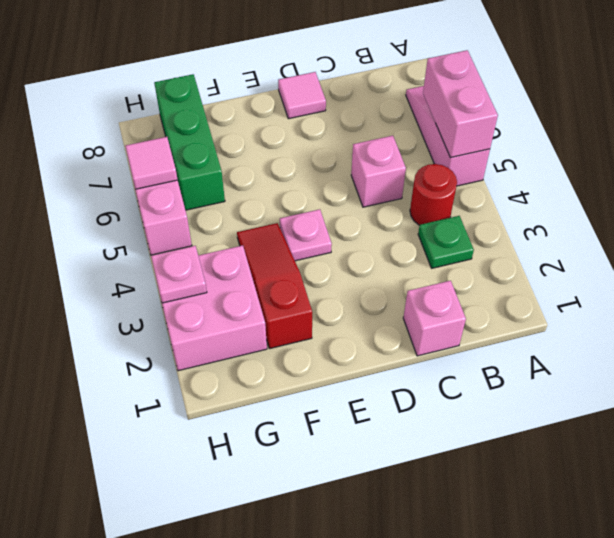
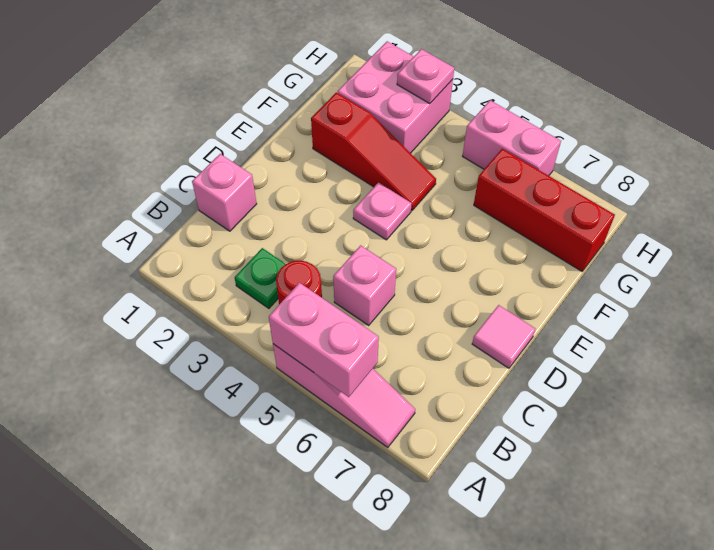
green 1x3 brick [154,74,225,210] -> red 1x3 brick [474,149,615,271]
pink 1x1 tile [125,137,178,189] -> none

